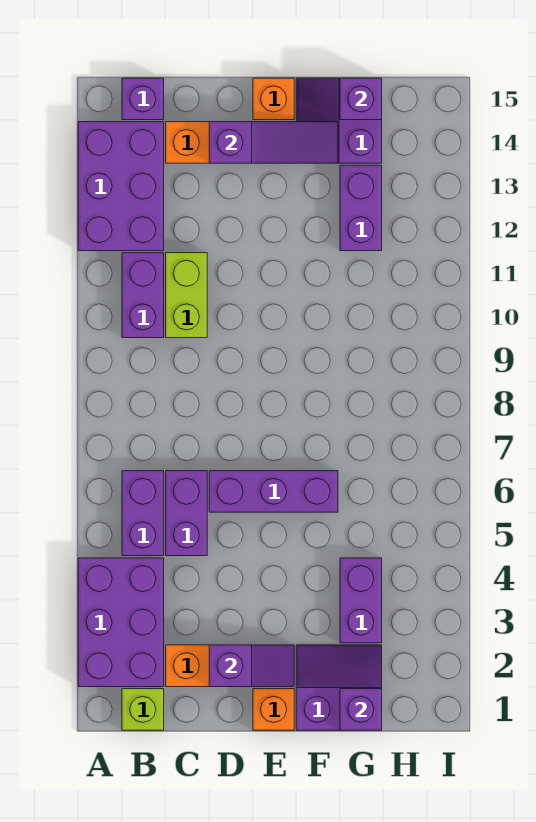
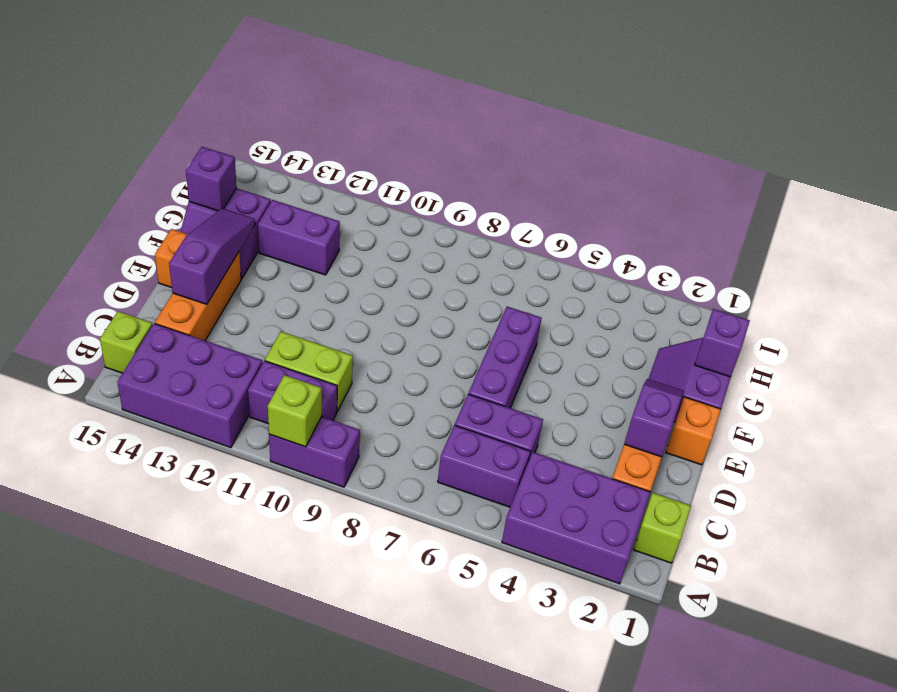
none -> lime 1x1 brick [268,375,322,447]
purple 1x1 brick [122,78,164,120] -> lime 1x1 brick [100,311,153,373]
purple 1x2 brick [340,558,382,643] -> purple 1x2 brick moved to [269,417,360,487]

